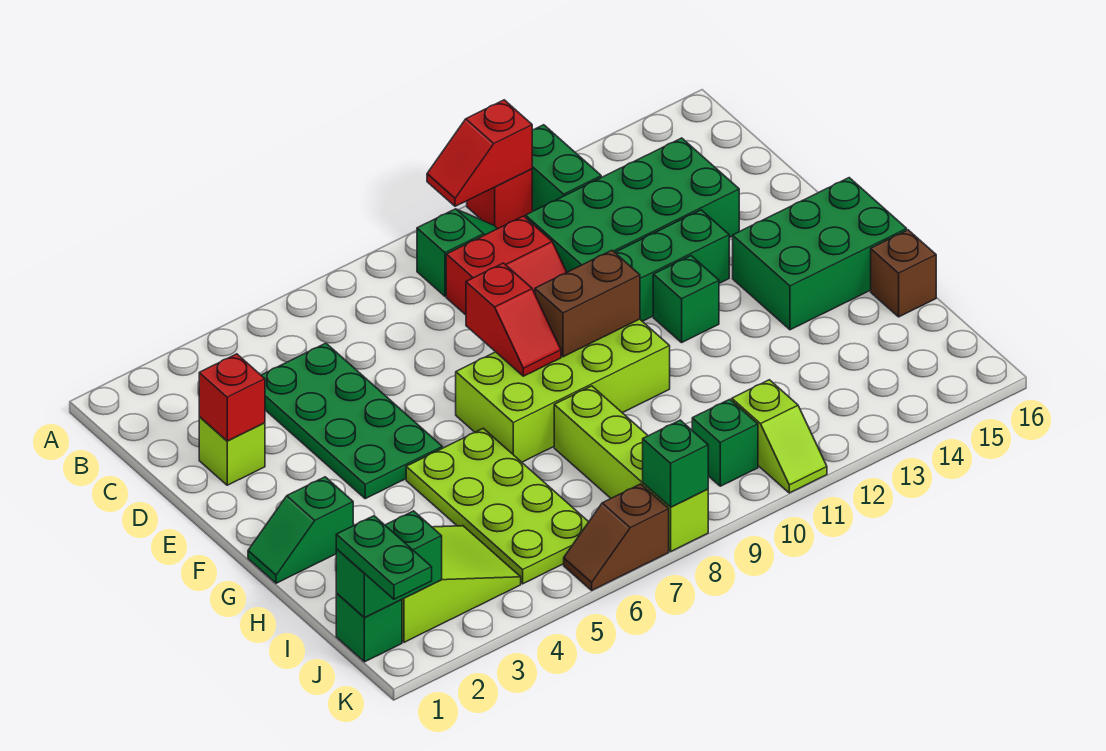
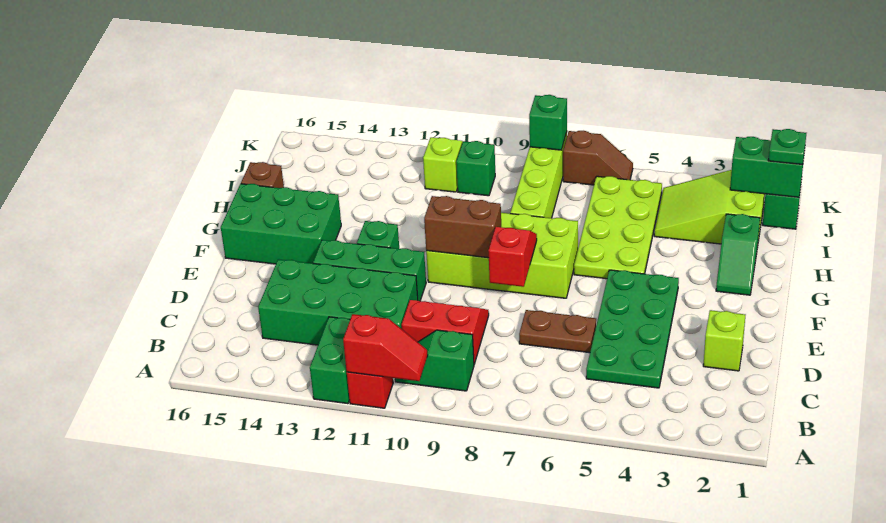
red 1x1 brick [199,354,265,441] -> none
none -> brown 1x2 plate [519,310,596,353]
green 1x2 slope [248,477,353,583] -> green 1x2 slope turned to [716,214,760,295]
green 1x2 plate [336,516,432,599] -> green 1x1 plate [768,129,806,165]

